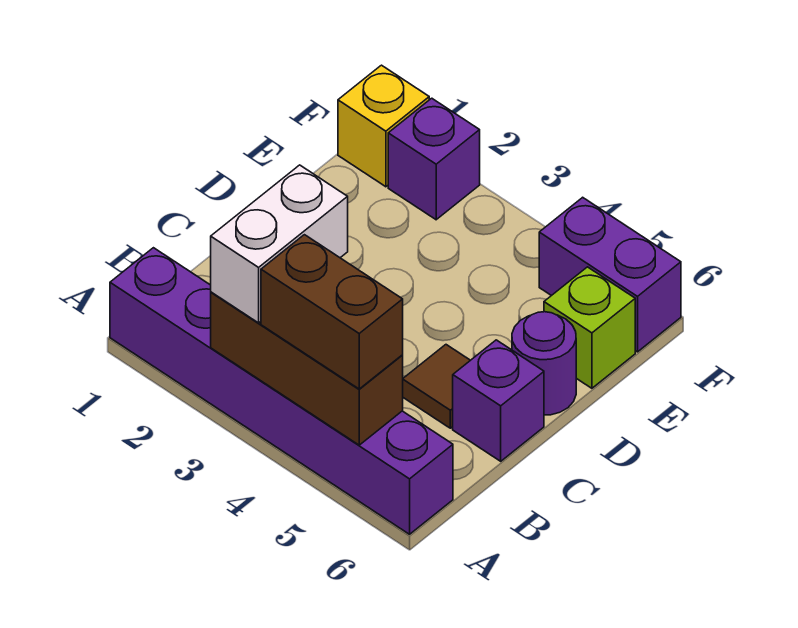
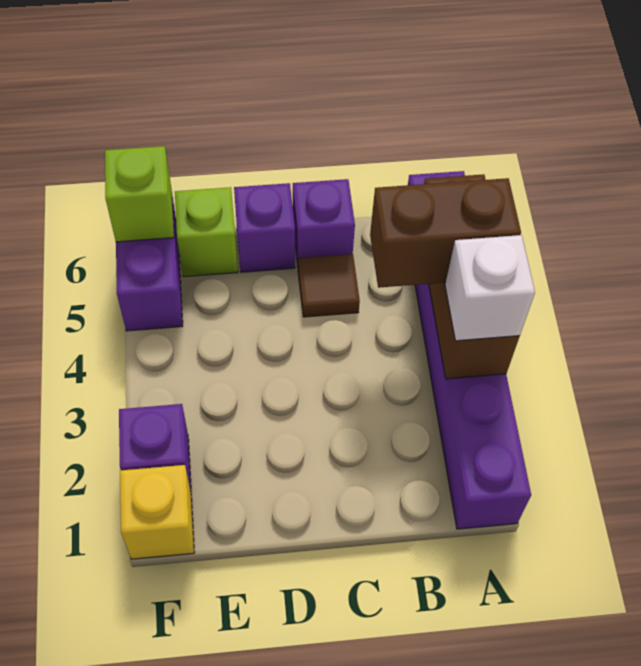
white 1x2 brick [211,165,348,323] -> white 1x1 brick [445,235,535,341]
brown 1x2 brick [261,235,403,389] -> brown 1x2 brick turned to [370,178,521,288]
purple 1x1 round brick [512,312,576,415] -> purple 1x1 brick [234,183,295,272]
none -> lime 1x1 brick [105,146,174,242]

